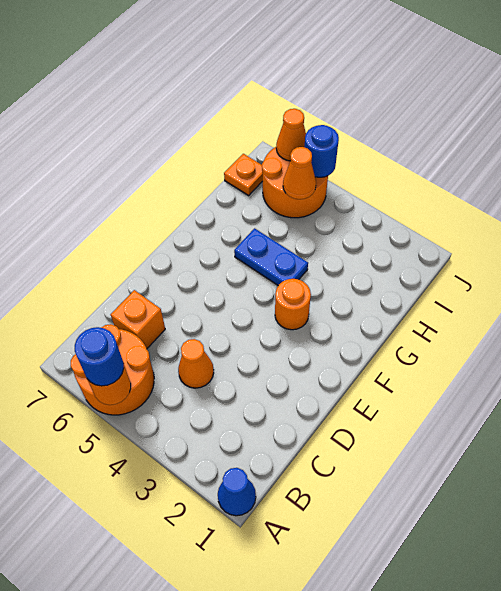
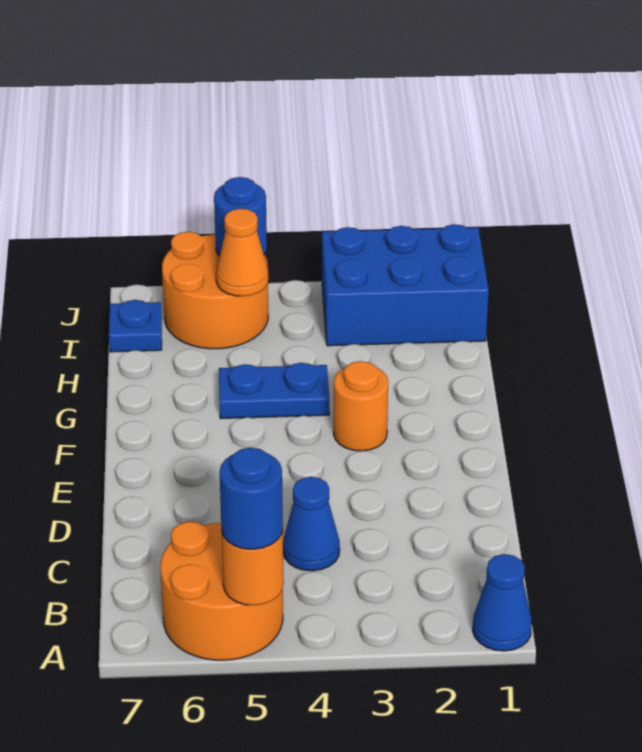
orange 1x1 cone [178,339,214,388] -> blue 1x1 cone [283,477,340,571]
orange 1x1 brick [111,290,165,348] -> none
none -> blue 2x3 brick [322,224,489,346]
orange 1x1 plate [224,154,263,195] -> blue 1x1 plate [109,300,162,352]
orange 1x1 cone [276,109,306,161] -> none

